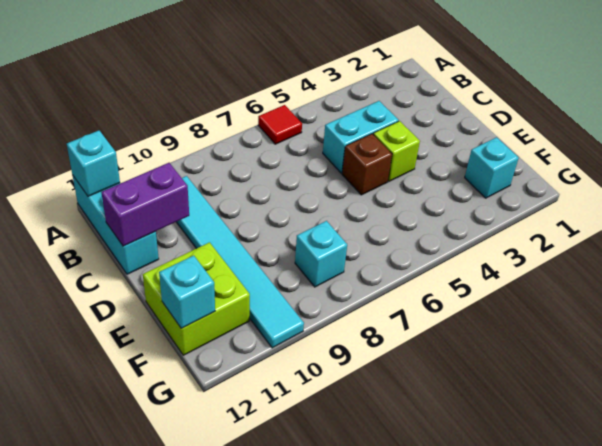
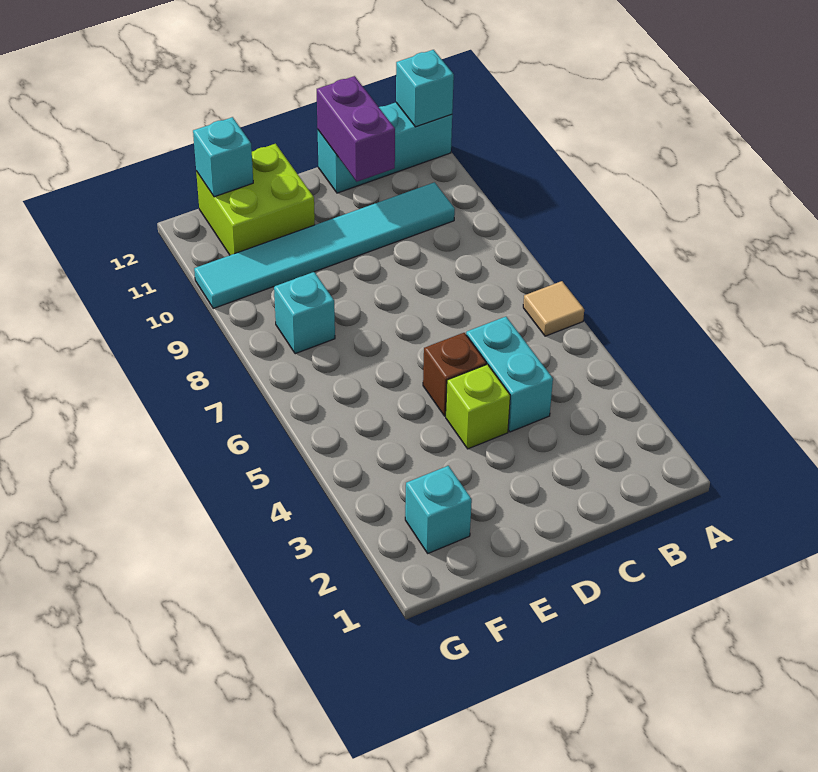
red 1x1 tile [258,105,302,144] -> tan 1x1 tile [523,281,584,336]

